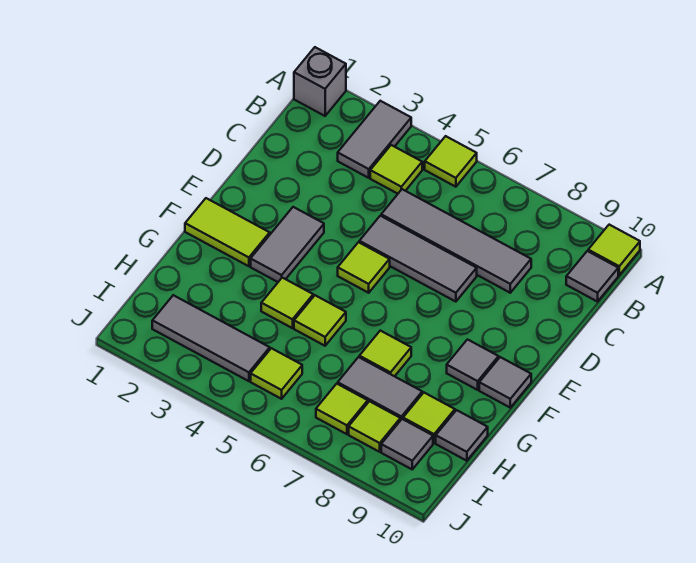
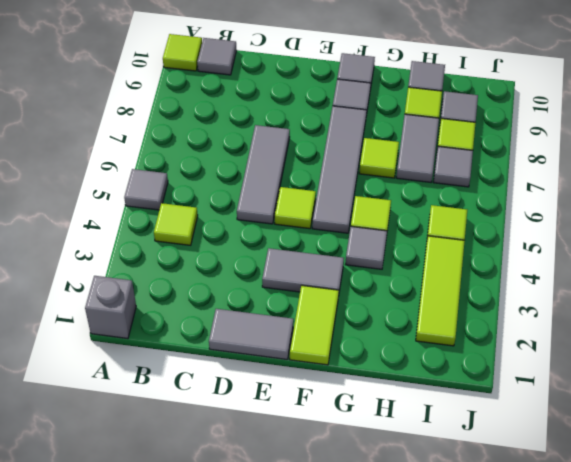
grey 1x2 tile [338,101,411,178] -> grey 1x2 tile moved to [209,309,294,360]
lime 1x1 tile [425,136,477,187] -> grey 1x1 tile [124,169,168,210]
grey 1x4 tile [381,189,531,293] -> grey 1x4 tile moved to [312,106,367,233]
lime 1x1 tile [261,278,313,328] -> grey 1x1 tile [345,227,387,269]
grey 1x3 tile [152,295,270,381] -> lime 1x3 tile [416,236,465,346]
lime 1x1 tile [316,384,368,434] -> grey 1x1 tile [433,147,473,187]

